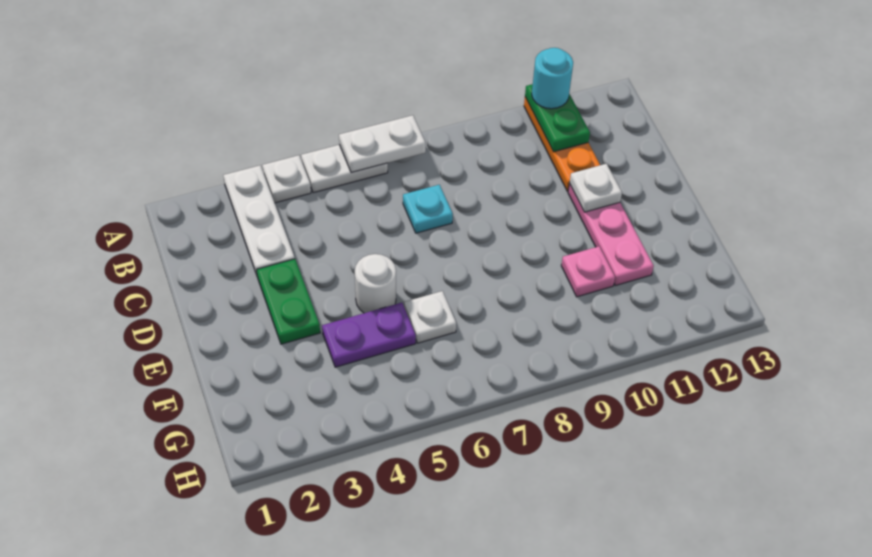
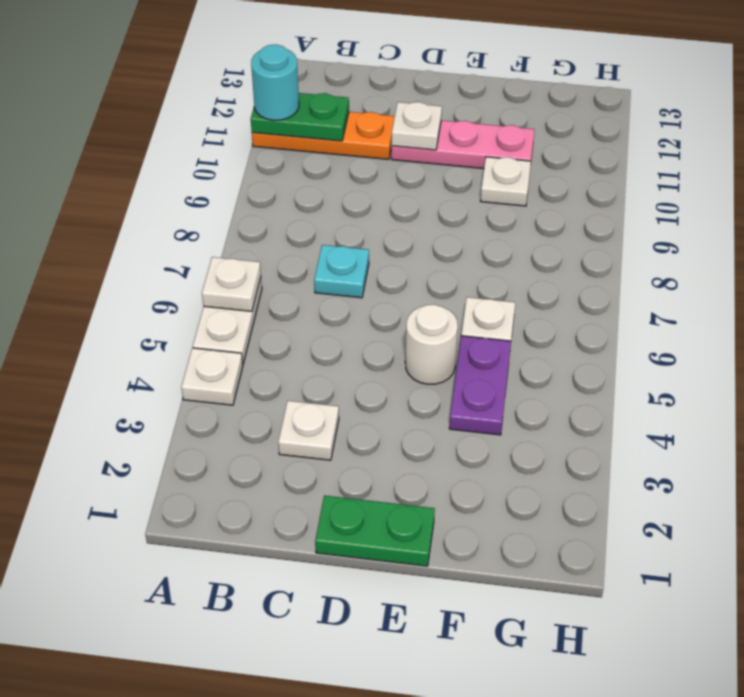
white 1x3 plate [223,165,295,275] -> white 1x1 plate [278,401,339,460]
white 1x2 plate [339,115,426,173] -> white 1x1 plate [202,257,261,311]
green 1x2 plate [257,259,320,344] -> green 1x2 plate moved to [315,496,435,566]
pink 1x1 plate [561,246,615,297] -> white 1x1 plate [481,157,531,206]

